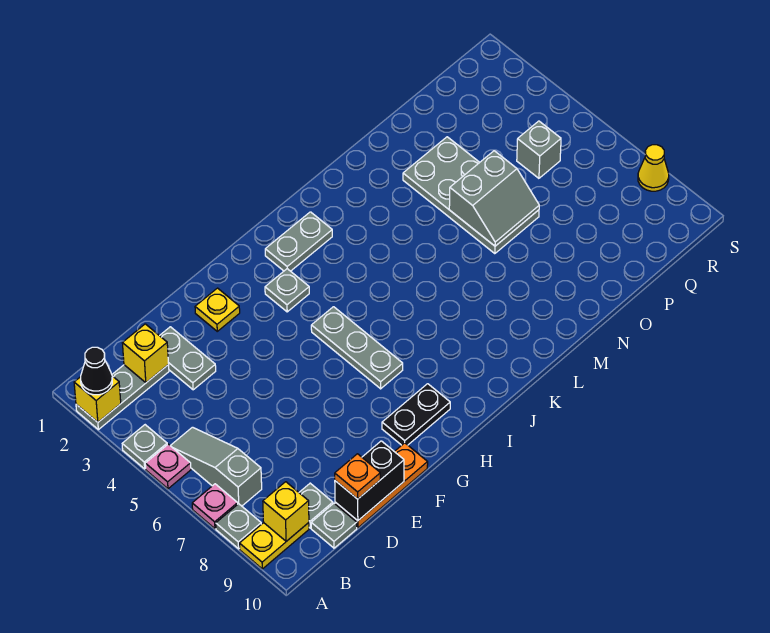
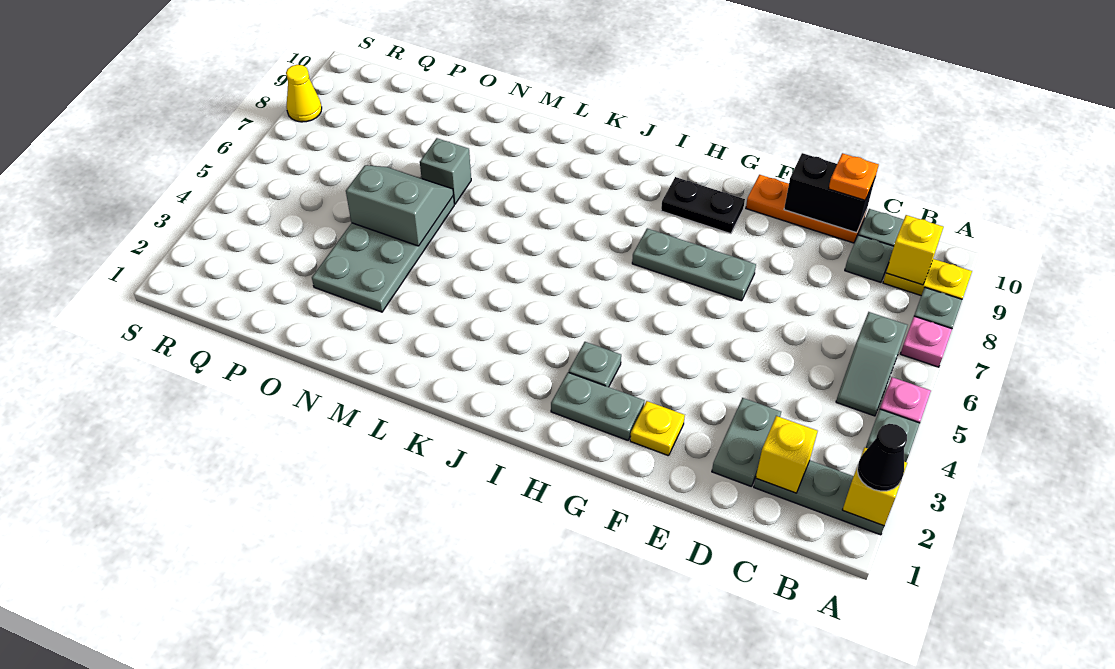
grey 1x3 slope [170,427,262,506] -> grey 1x2 slope [836,312,908,416]
grey 1x3 plate [311,307,403,389] -> grey 1x3 plate turned to [632,228,756,301]
grey 1x2 plate [265,212,332,271] -> grey 1x2 plate moved to [551,372,645,440]
grey 1x1 brick [517,121,561,178] -> grey 1x1 brick moved to [420,138,471,204]

